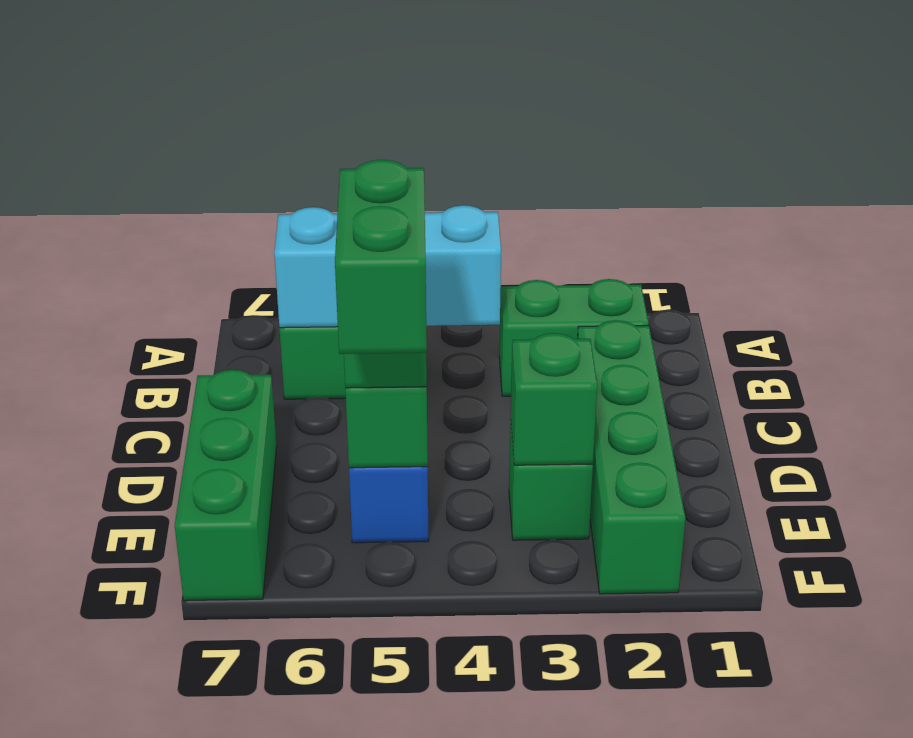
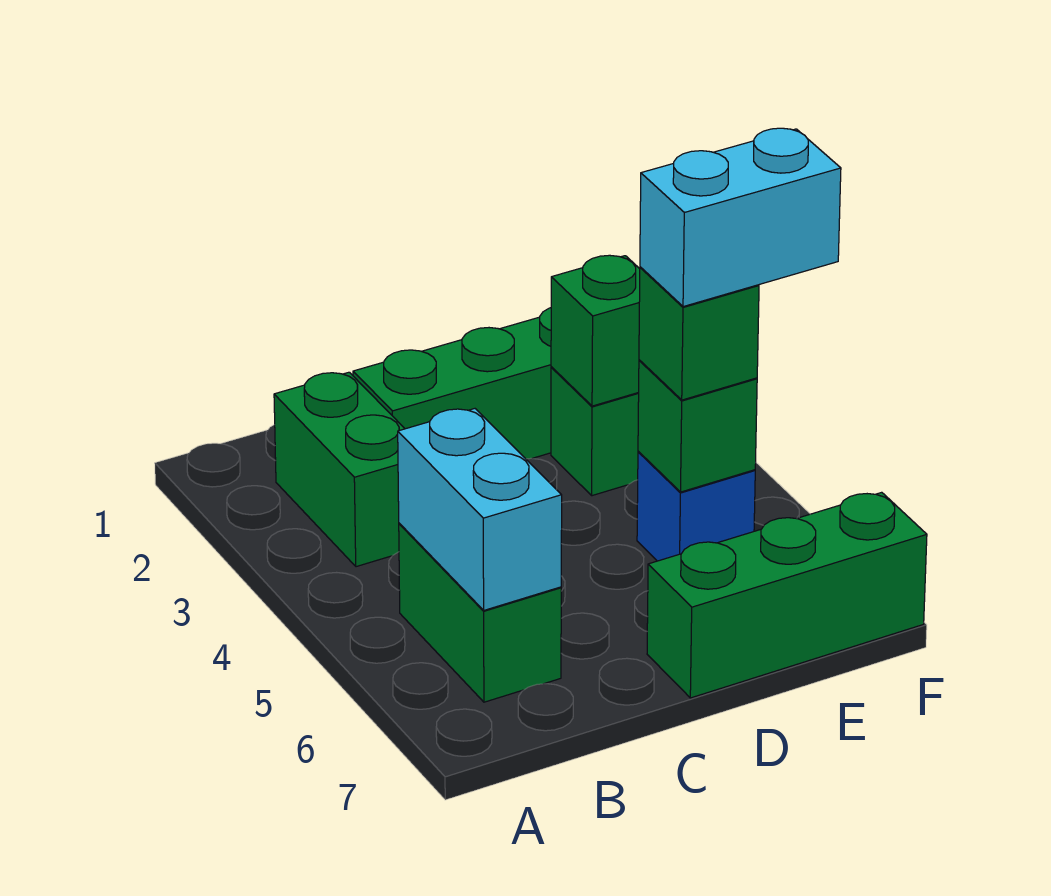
cyan 1x3 brick [274,205,501,328] -> cyan 1x2 brick [398,409,562,610]
green 1x2 brick [335,160,427,354] -> cyan 1x2 brick [640,128,841,307]

